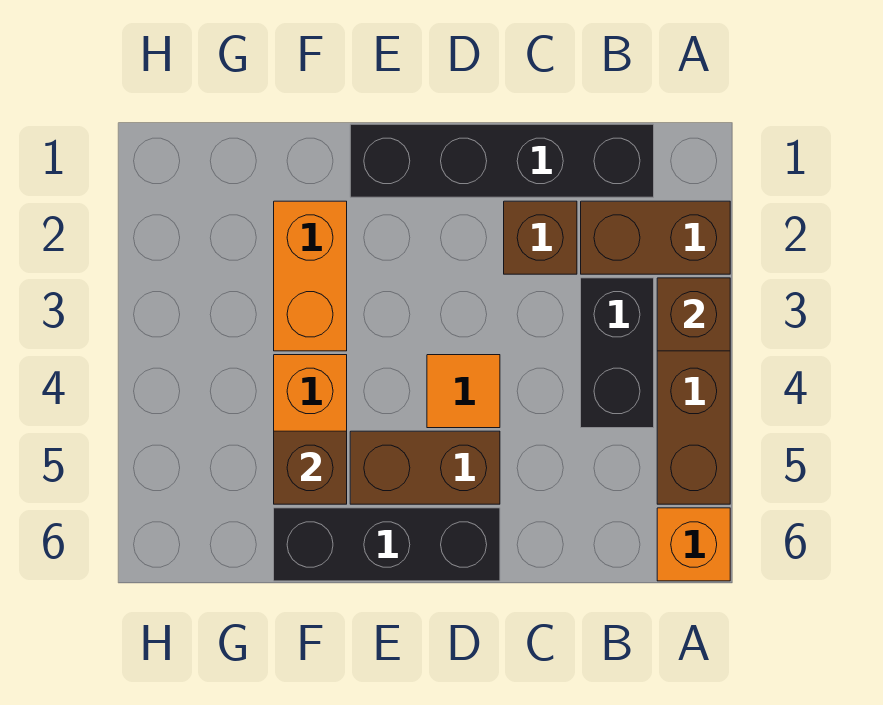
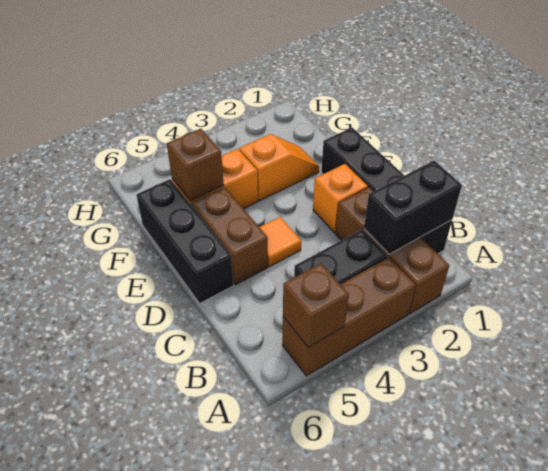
brown 1x1 brick [657,278,730,351] -> brown 1x1 brick moved to [283,263,349,348]
orange 1x1 brick [657,508,730,581] -> orange 1x1 brick moved to [313,164,368,233]
none -> black 1x2 brick [364,161,462,254]
orange 1x2 brick [274,201,347,351] -> orange 1x2 slope [239,134,319,201]

